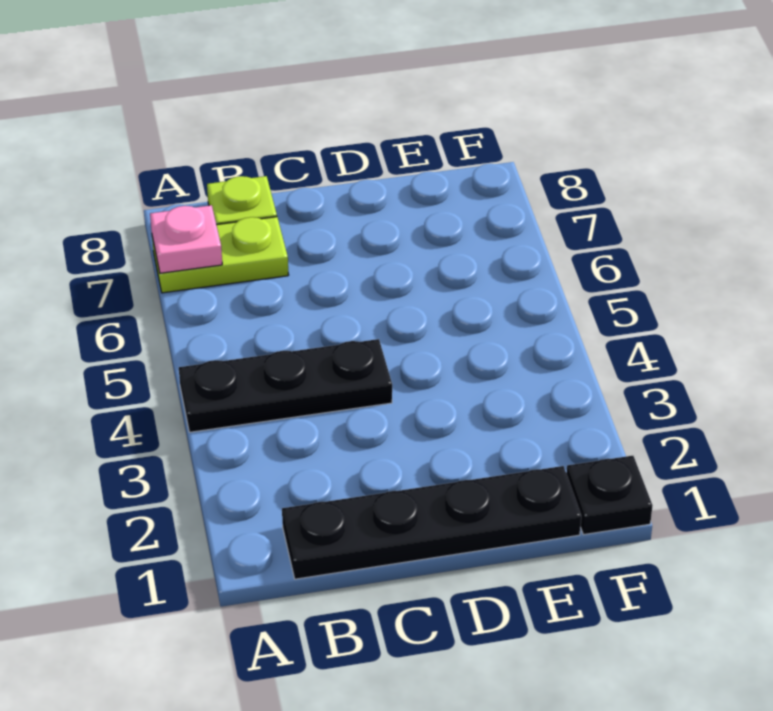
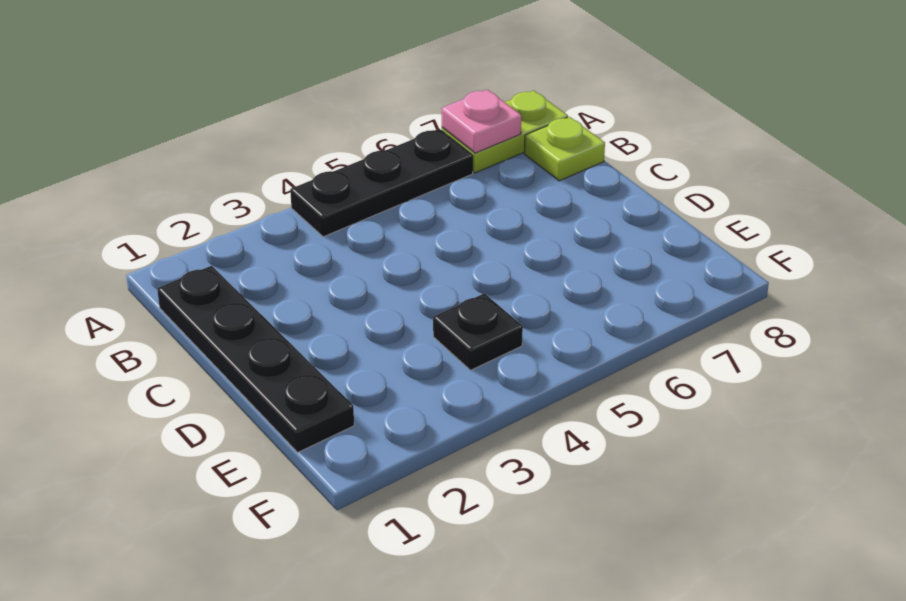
black 1x3 plate [179,339,392,432] -> black 1x3 plate turned to [290,129,473,237]
lime 1x2 plate [152,217,288,293] -> lime 1x2 plate turned to [442,91,568,173]
black 1x1 plate [566,456,653,535] -> black 1x1 plate moved to [433,293,523,370]

